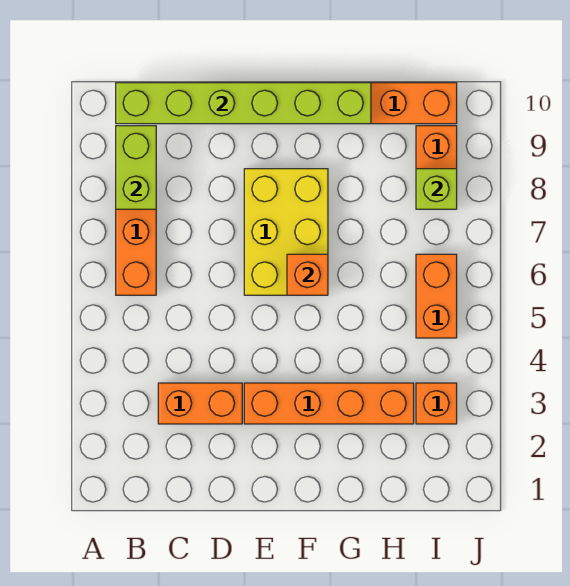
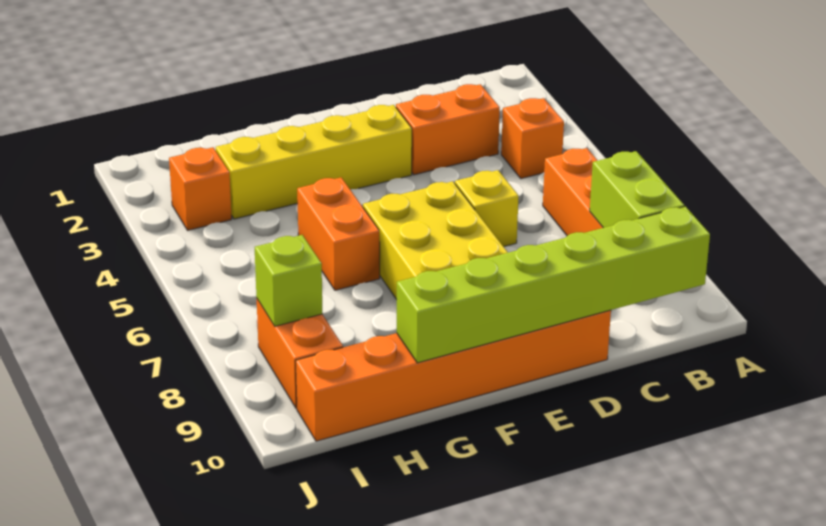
none -> yellow 1x1 brick [455,170,519,247]
orange 1x4 brick [244,383,414,424] -> yellow 1x4 brick [216,105,412,219]
orange 1x1 brick [287,254,328,295] -> orange 1x1 brick moved to [501,98,564,179]
orange 1x2 brick [416,254,457,338] -> orange 1x2 brick moved to [297,177,380,290]

